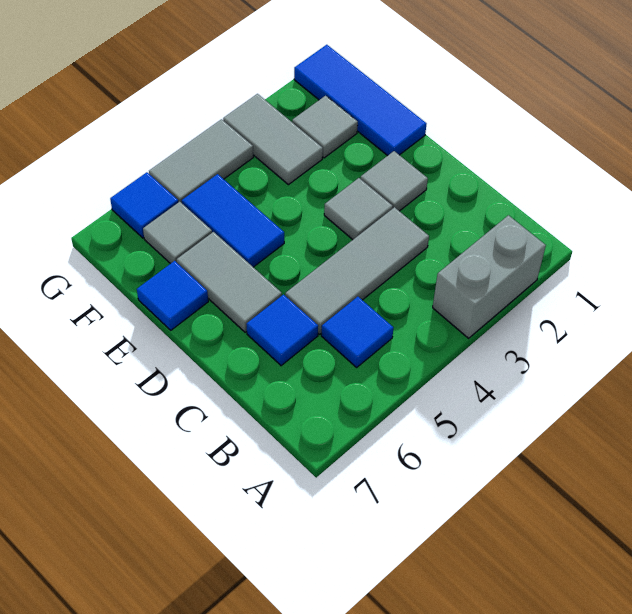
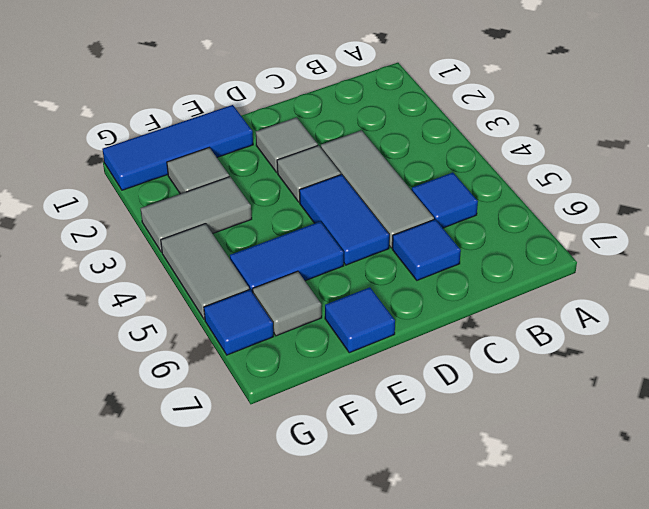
grey 1x2 brick [433,215,546,338] -> none
none -> blue 1x2 tile [299,175,389,265]
grey 1x2 tile [177,232,282,332] -> none

